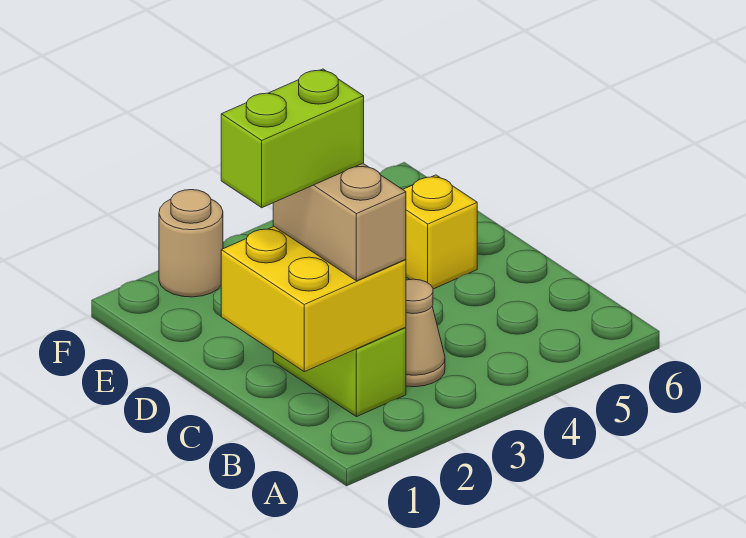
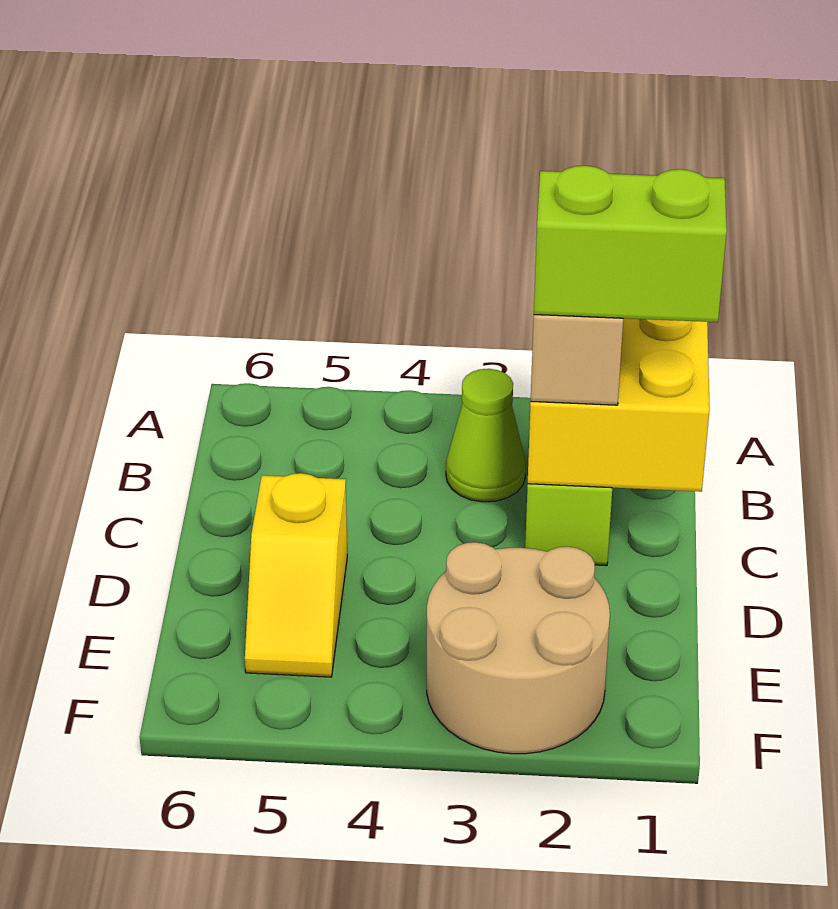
tan 1x1 cone [406,279,445,387] -> lime 1x1 cone [446,369,526,502]
tan 1x1 round brick [159,190,223,297] -> tan 2x2 round brick [427,542,610,754]

